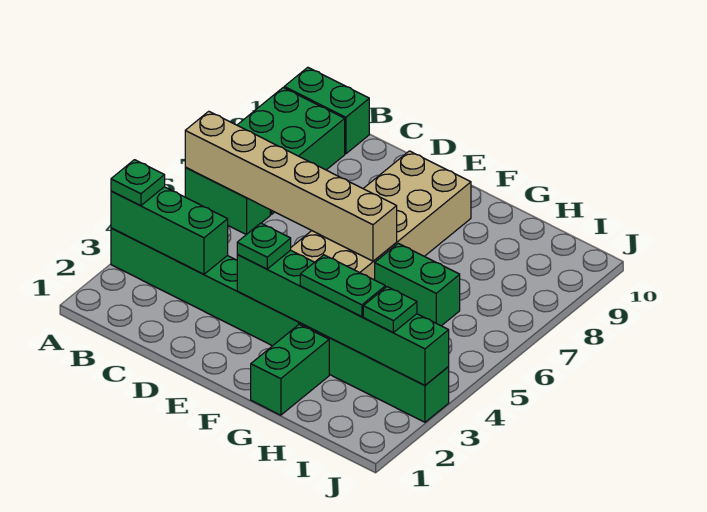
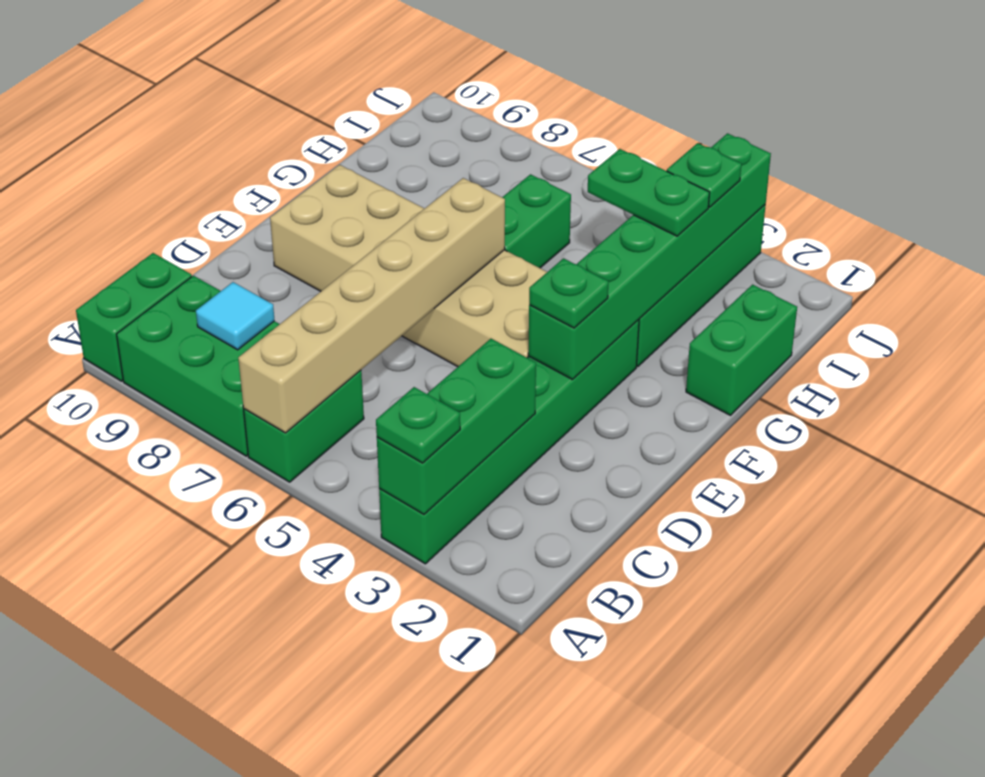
none -> cyan 1x1 tile [196,282,275,350]
green 1x2 brick [251,324,329,415] -> green 1x2 brick turned to [686,285,797,415]
green 1x2 plate [300,255,385,317] -> green 1x2 plate turned to [588,149,710,236]

